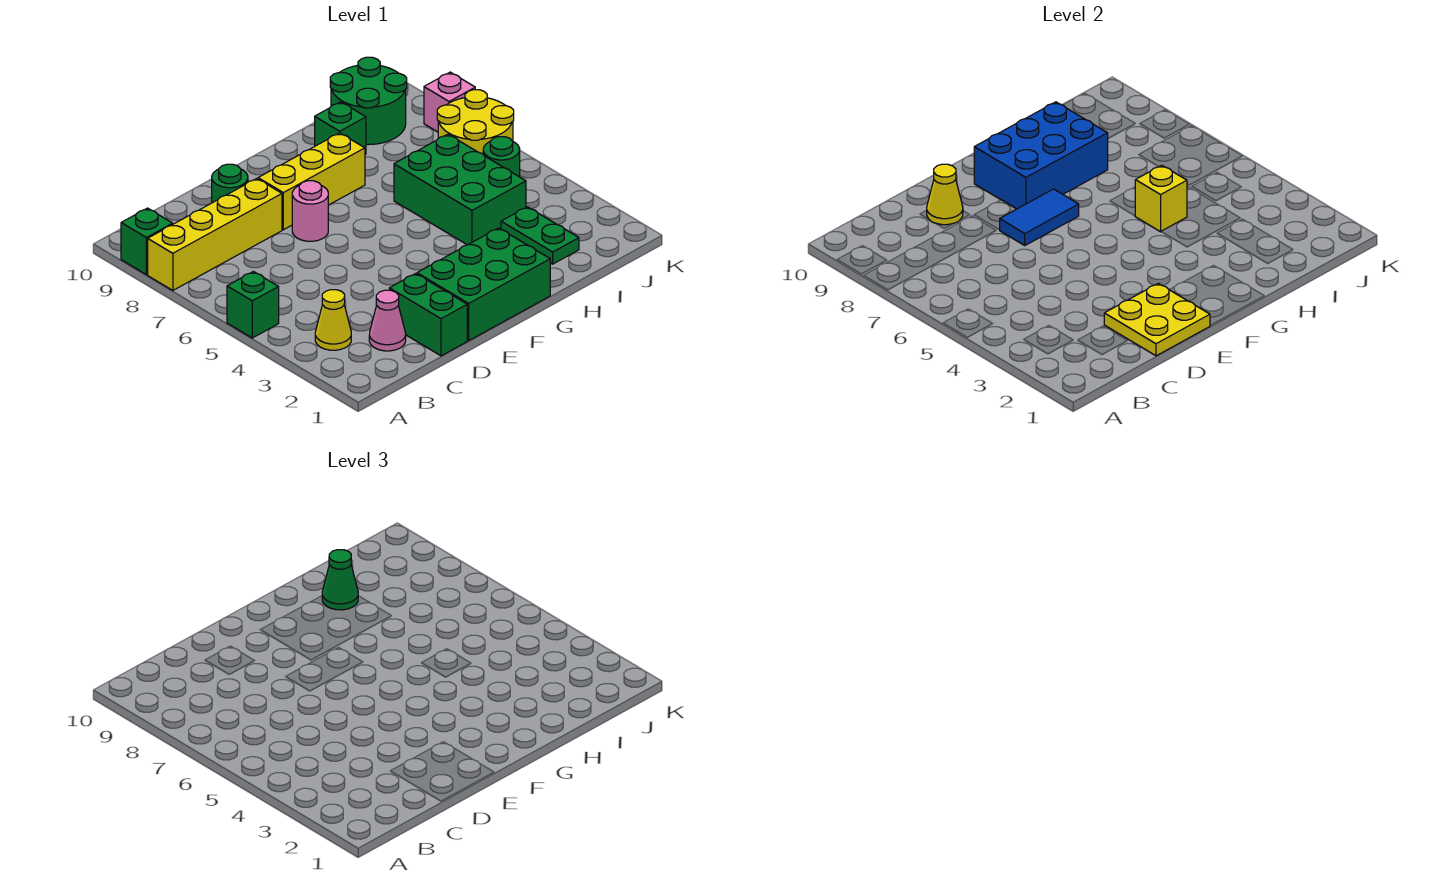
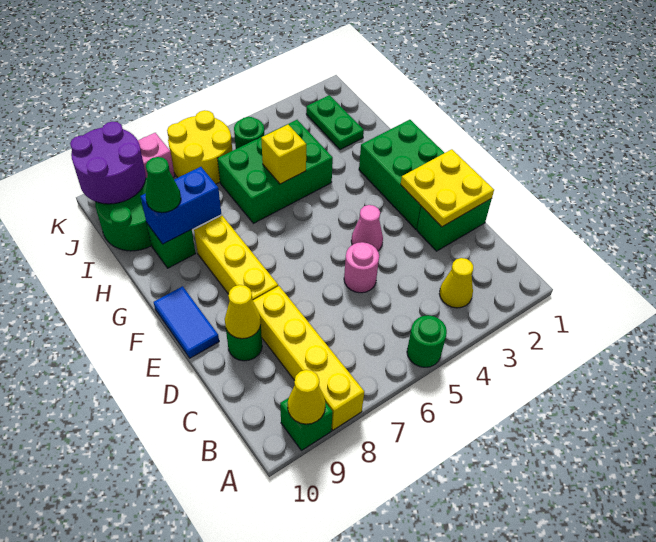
green 1x1 brick [227,272,279,338] -> green 1x1 round brick [407,315,447,367]
none -> yellow 1x1 cone [288,370,325,424]
pink 1x1 cone [369,290,406,351] -> pink 1x1 cone moved to [351,205,383,251]
pink 1x1 round brick [292,181,328,241] -> pink 1x1 round brick moved to [344,242,379,293]
blue 1x2 tile [1000,189,1079,245] -> blue 1x2 tile moved to [154,286,219,358]
blue 2x3 brick [974,102,1108,209] -> blue 1x2 brick [141,167,221,244]
green 1x2 plate [501,207,579,264] -> green 1x2 plate turned to [306,95,364,150]
none -> purple 2x2 round brick [70,122,146,204]

